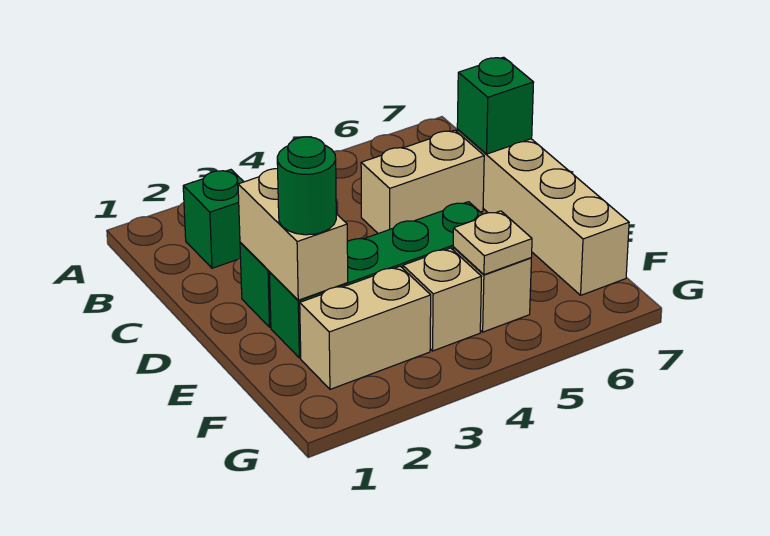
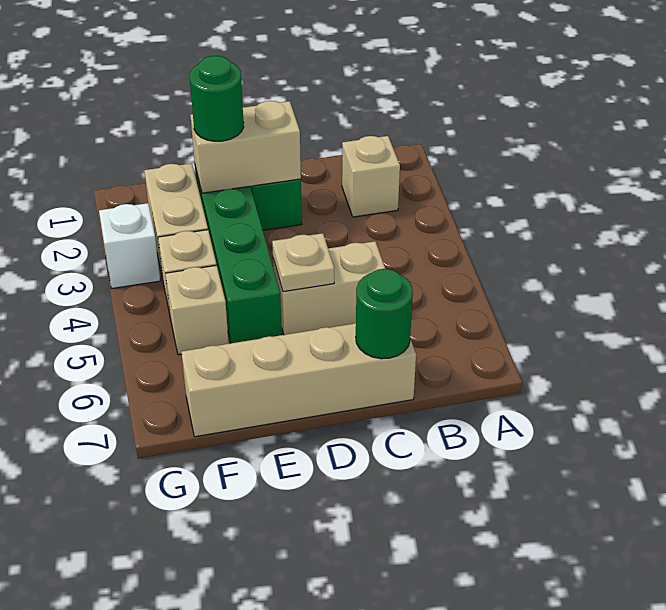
green 1x1 brick [183,170,244,268] -> tan 1x1 brick [342,136,400,217]
tan 1x2 brick [361,130,484,233] -> tan 1x2 brick turned to [273,241,385,335]
green 1x1 brick [457,57,534,154] -> green 1x1 round brick [356,269,413,359]
tan 1x1 plate [453,211,532,275] -> tan 1x1 plate moved to [272,233,334,292]
none -> white 1x1 brick [99,203,160,289]

